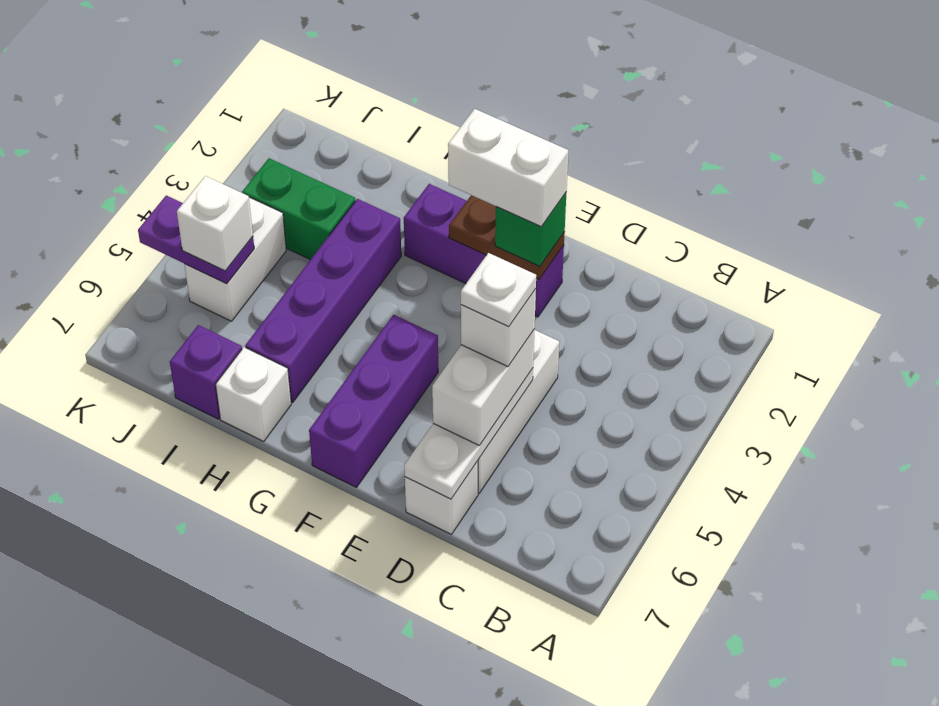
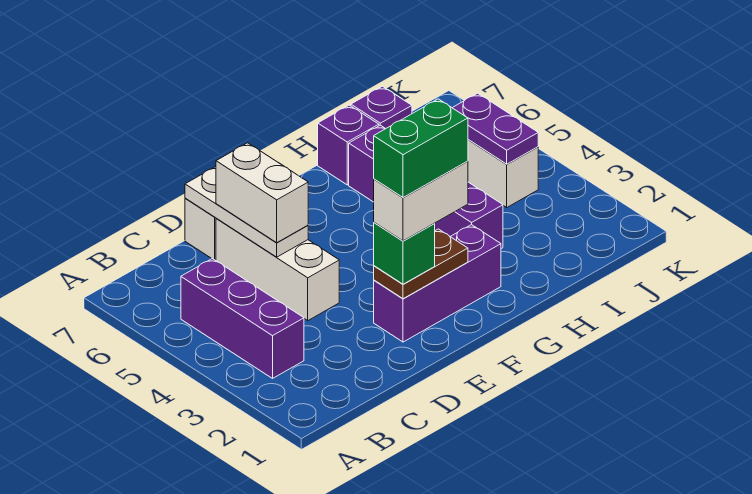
white 1x1 brick [461,289,536,367] -> none
white 1x1 plate [461,253,536,327] -> none
purple 1x3 brick [309,315,438,487] -> purple 1x3 brick moved to [181,259,304,378]
white 1x1 brick [216,347,291,442] -> purple 1x1 brick [318,105,379,185]
green 1x2 brick [242,158,355,260] -> green 1x2 brick moved to [374,99,468,198]
purple 1x2 plate [138,195,254,284] -> purple 1x2 plate turned to [453,93,538,164]
white 1x1 brick [177,176,253,271] -> none

